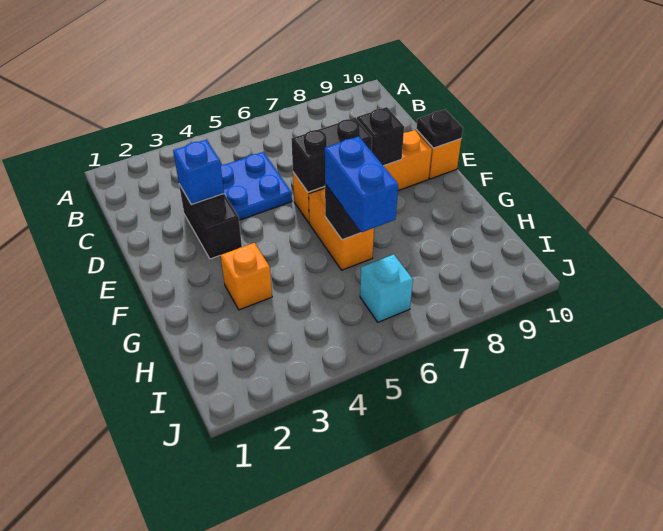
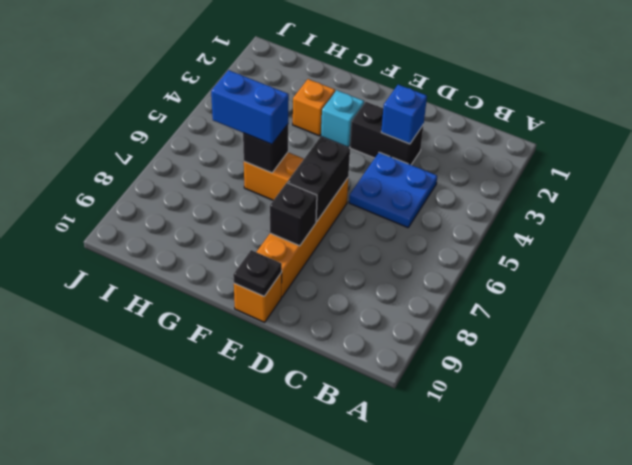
cyan 1x1 brick [360,254,413,322] -> cyan 1x1 brick moved to [321,90,364,147]

